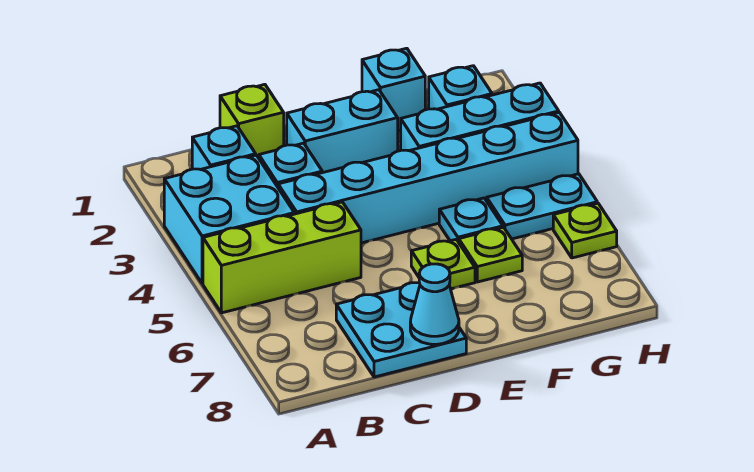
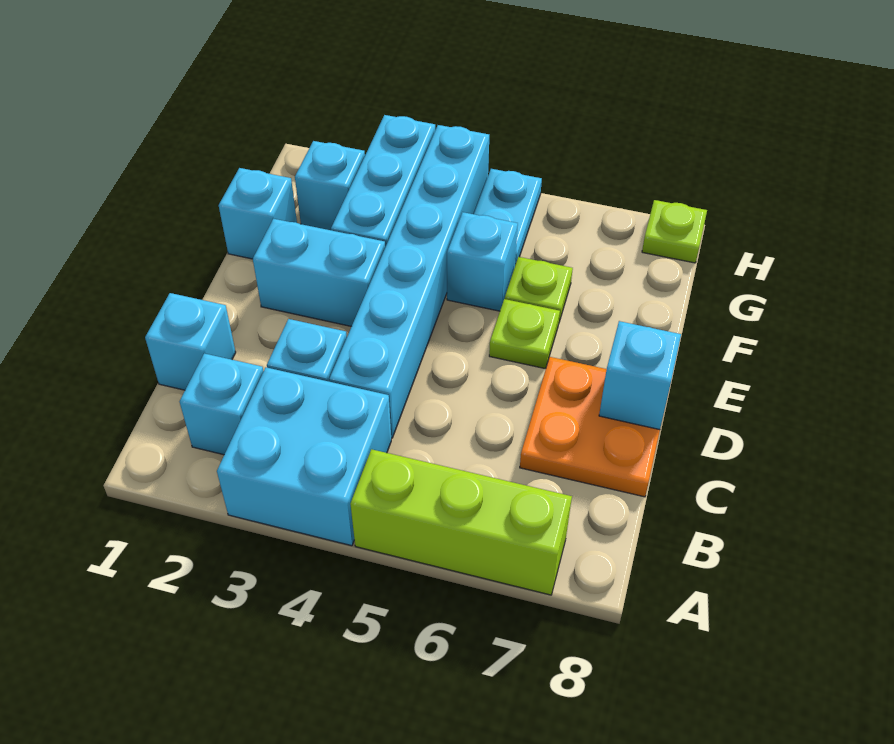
lime 1x3 brick [203,202,361,313] -> lime 1x3 brick turned to [350,449,572,595]
lime 1x1 brick [220,84,284,158] -> cyan 1x1 brick [145,293,236,390]
cyan 2x2 plate [336,283,466,377] -> orange 2x2 plate [520,357,660,497]
cyan 1x2 brick [287,90,398,173] -> cyan 1x2 brick turned to [253,219,385,326]
cyan 1x1 cone [410,264,459,344] -> cyan 1x1 brick [599,321,681,430]
cyan 1x1 plate [439,198,503,242] -> cyan 1x1 brick [447,212,518,311]
lime 1x1 plate [553,203,617,258] -> lime 1x1 plate moved to [642,200,707,263]

